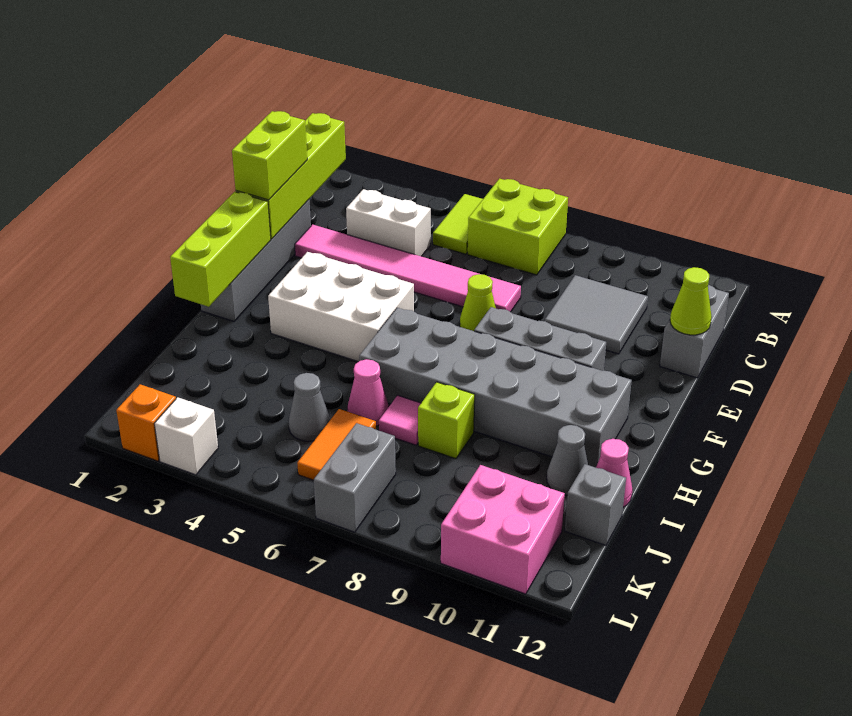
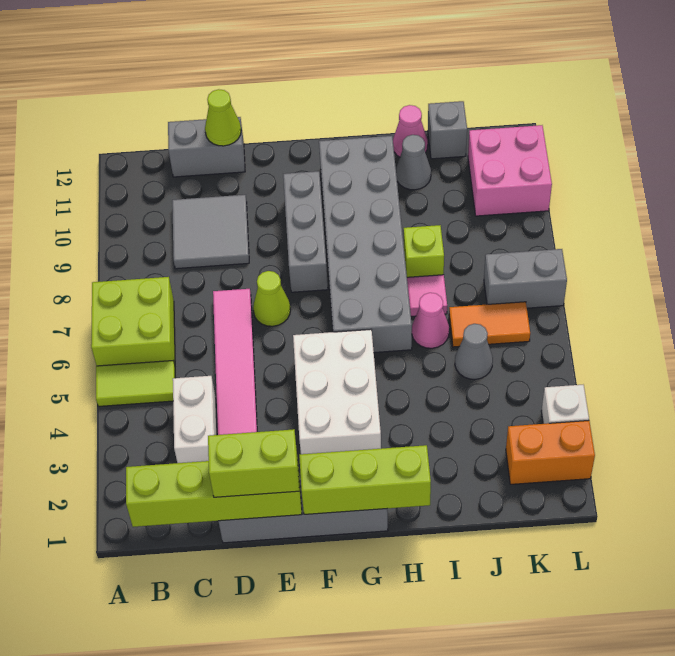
orange 1x1 brick [116,384,176,461] -> orange 1x2 brick [506,421,595,484]

